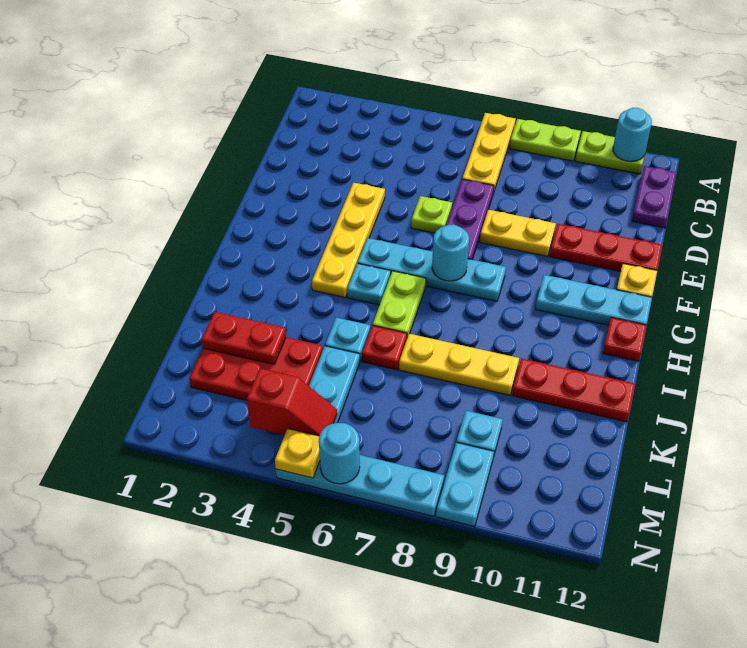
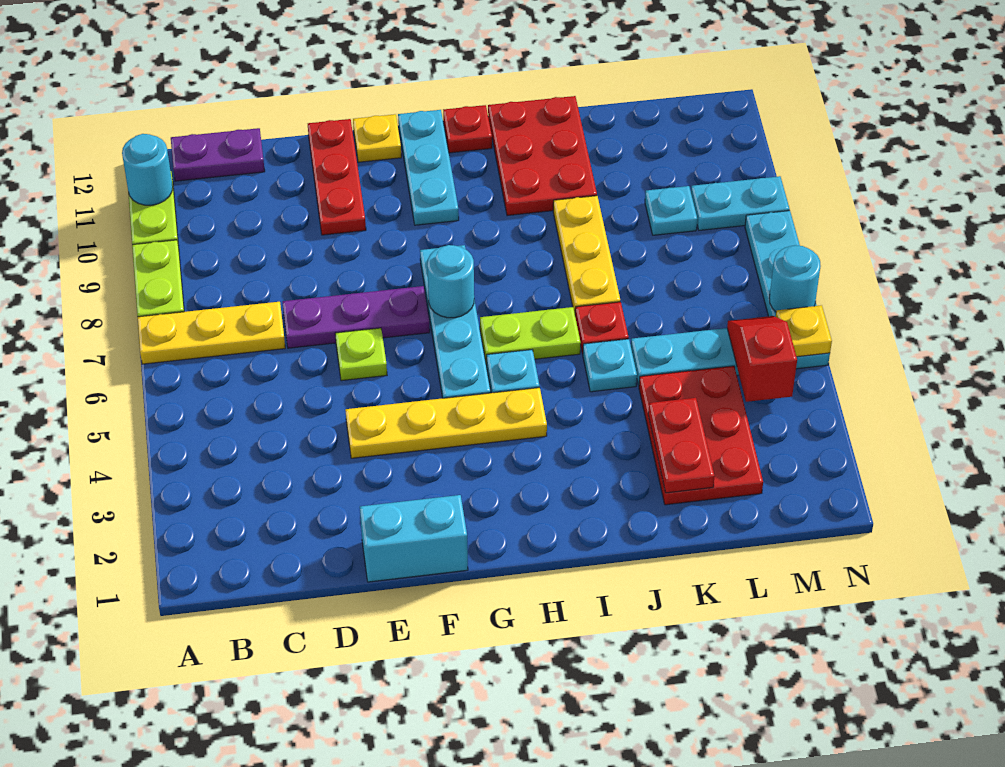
none -> cyan 1x2 brick [360,495,468,582]
yellow 1x2 plate [480,210,556,256] -> none
red 1x3 plate [512,358,635,422] -> red 2x3 plate [488,96,597,216]

